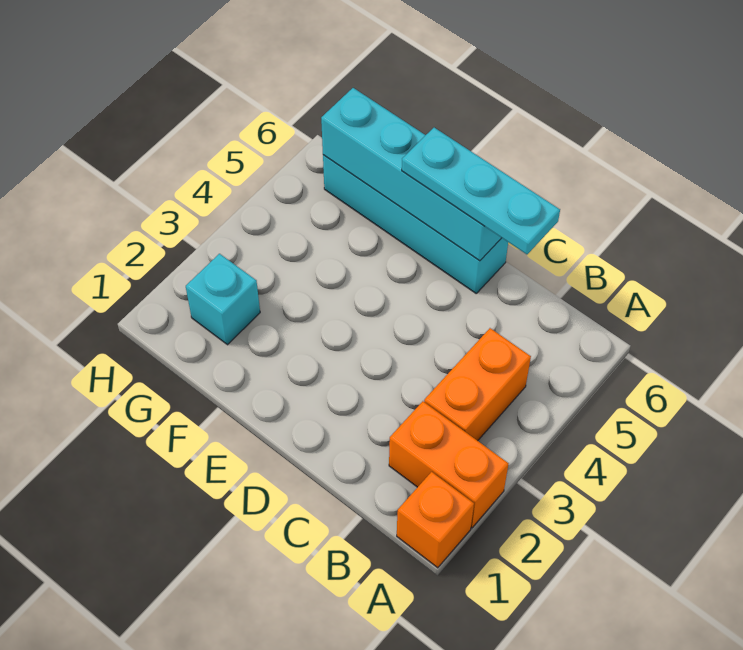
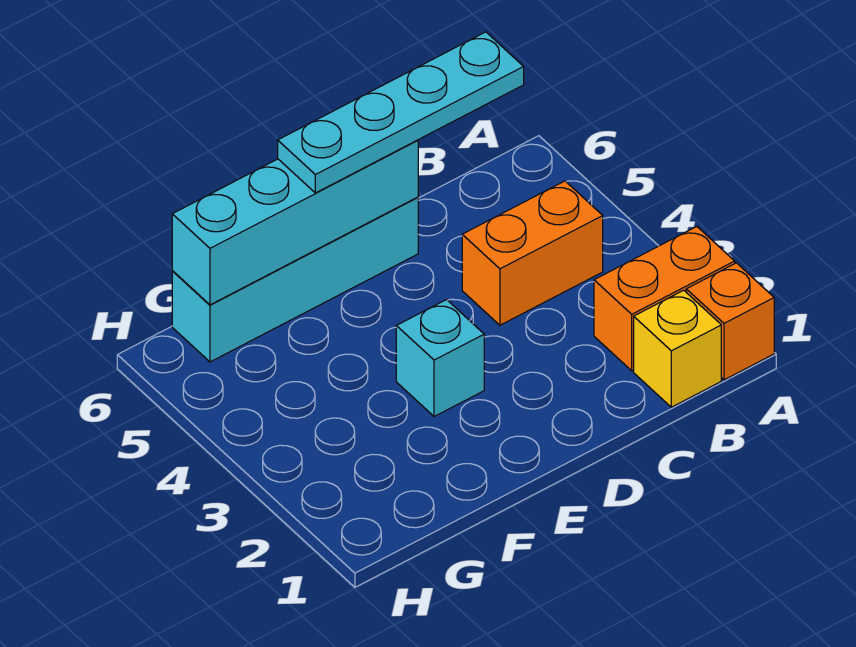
none -> yellow 1x1 brick [634,290,721,407]
orange 1x2 brick [424,328,531,441] -> orange 1x2 brick turned to [462,181,603,325]
cyan 1x3 plate [402,128,560,254] -> cyan 1x4 plate [278,32,524,193]
cyan 1x1 brick [186,254,260,345] -> cyan 1x1 brick moved to [396,300,484,417]

